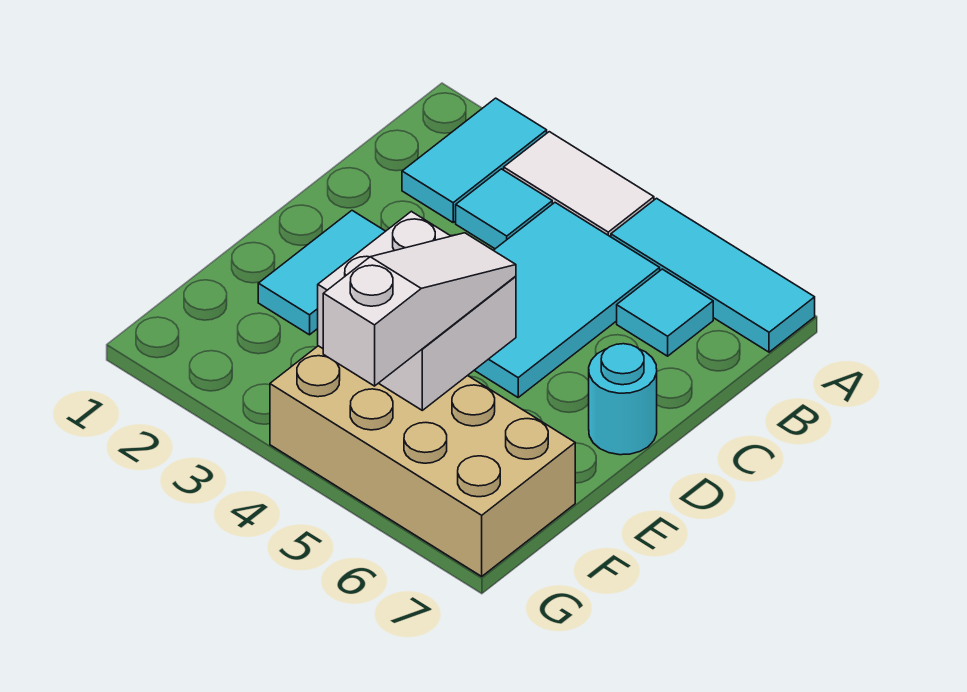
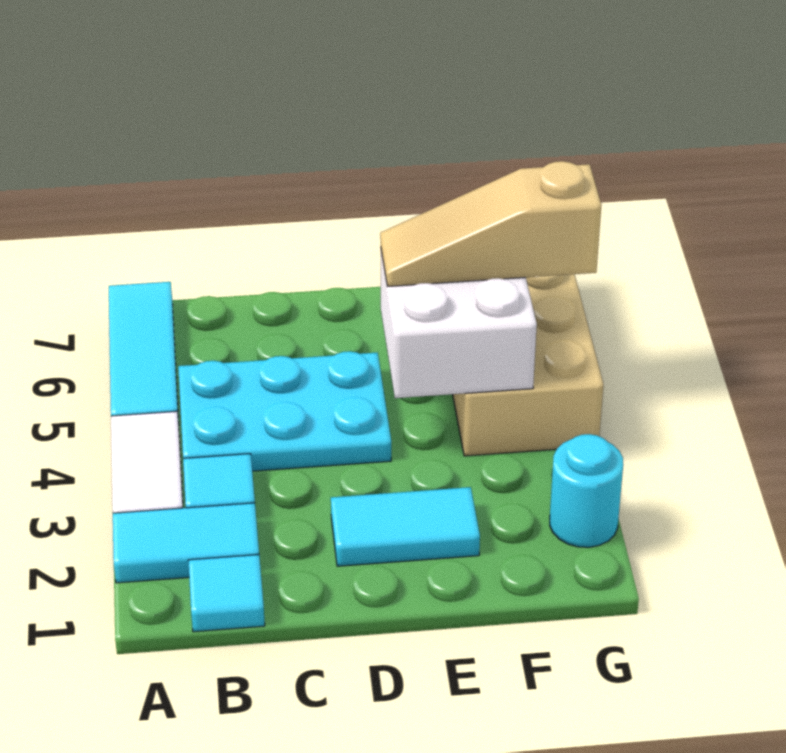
cyan 2x3 tile [474,203,660,397] -> cyan 2x3 plate [178,351,391,471]
cyan 1x1 tile [617,269,713,356] -> cyan 1x1 tile moved to [188,555,265,632]
cyan 1x1 round brick [589,344,657,455] -> cyan 1x1 round brick moved to [550,434,623,547]
white 1x3 slope [323,233,516,386] -> tan 1x3 slope [380,161,601,287]

